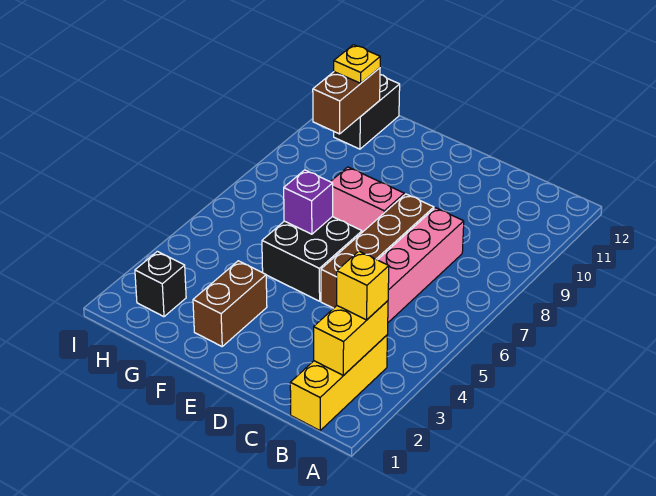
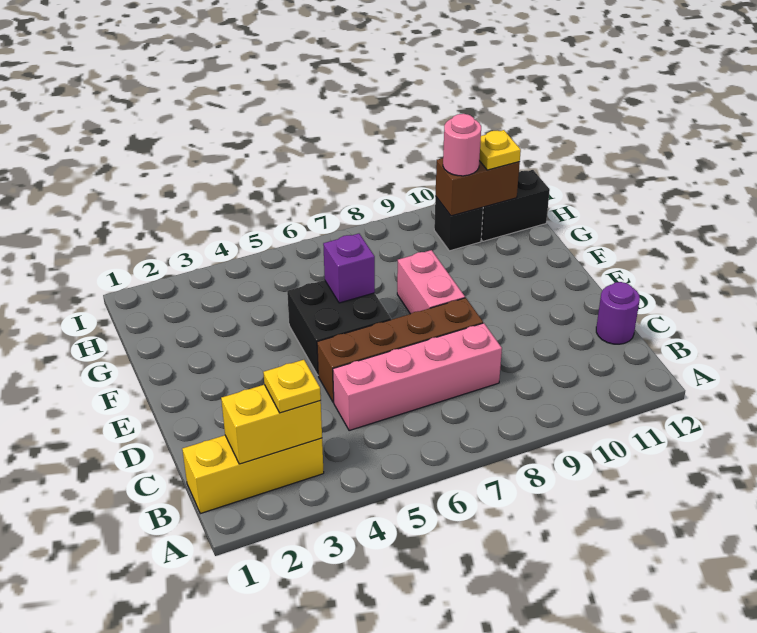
yellow 1x1 brick [337,251,389,320] -> yellow 1x1 plate [263,360,321,413]
none -> purple 1x1 round brick [596,282,640,344]
brown 1x2 brick [193,261,267,346] -> none
black 1x1 brick [135,251,186,317] -> black 1x1 brick moved to [434,196,483,251]
none -> pink 1x1 round brick [443,114,481,176]

